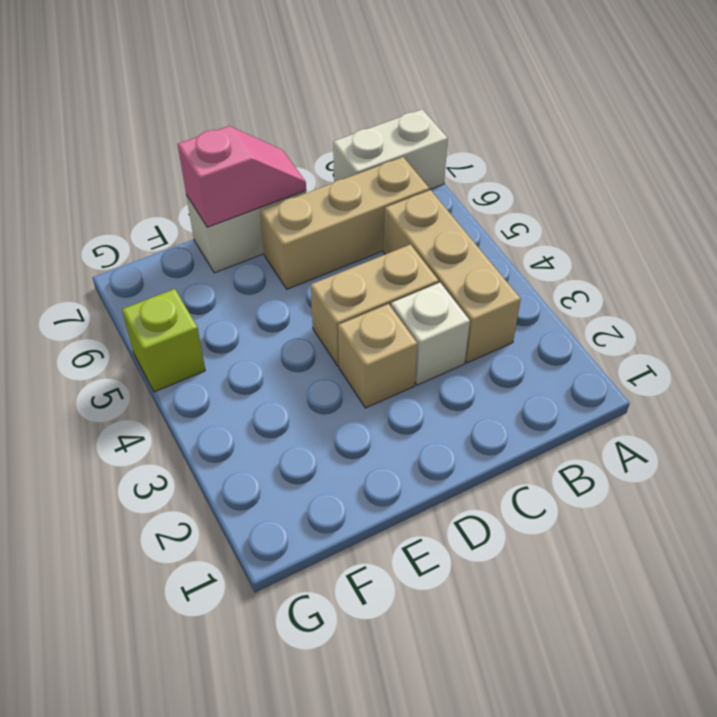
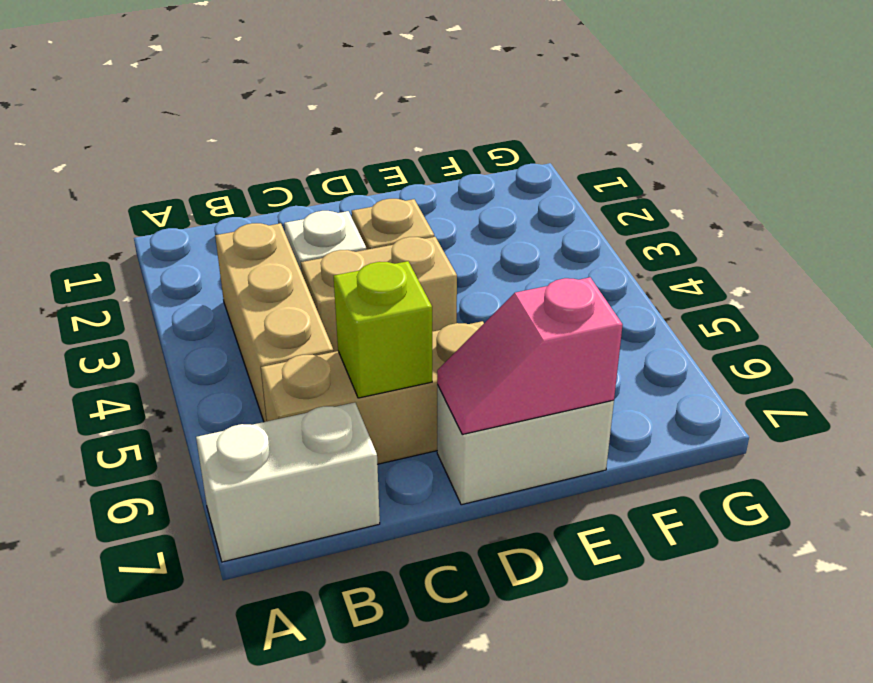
lime 1x1 brick [122,289,205,392] -> lime 1x1 brick moved to [333,261,432,398]

